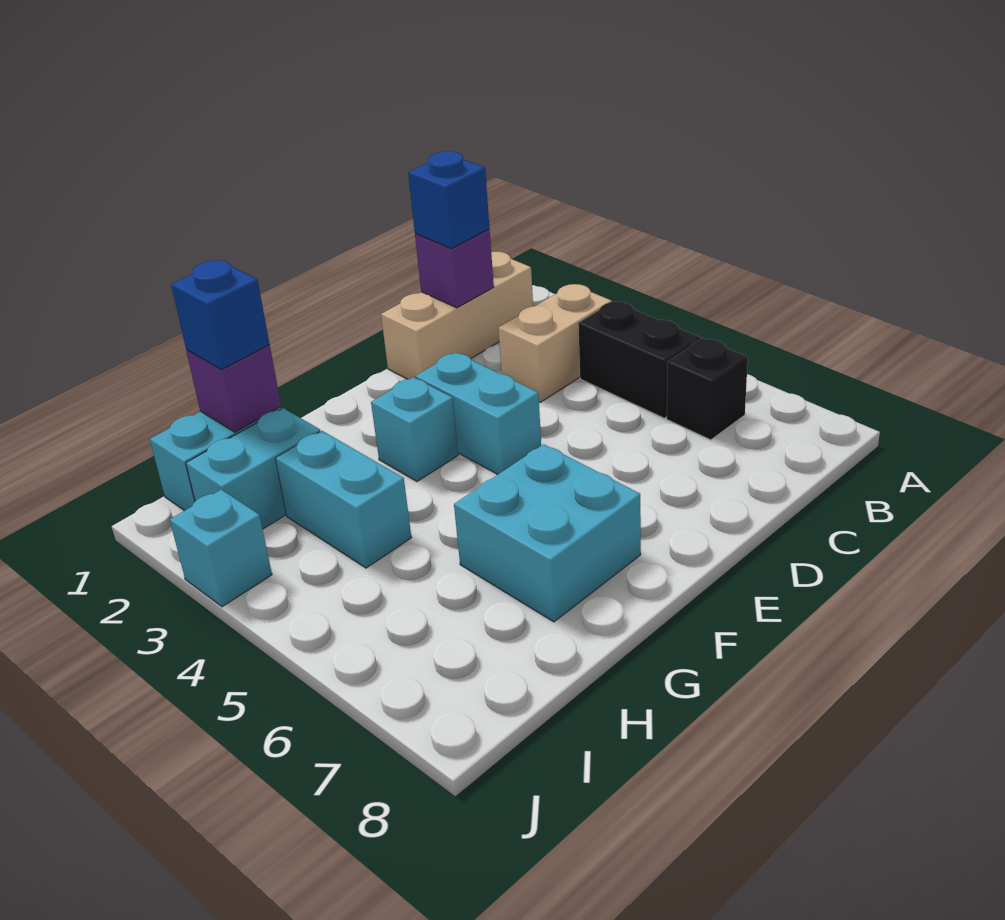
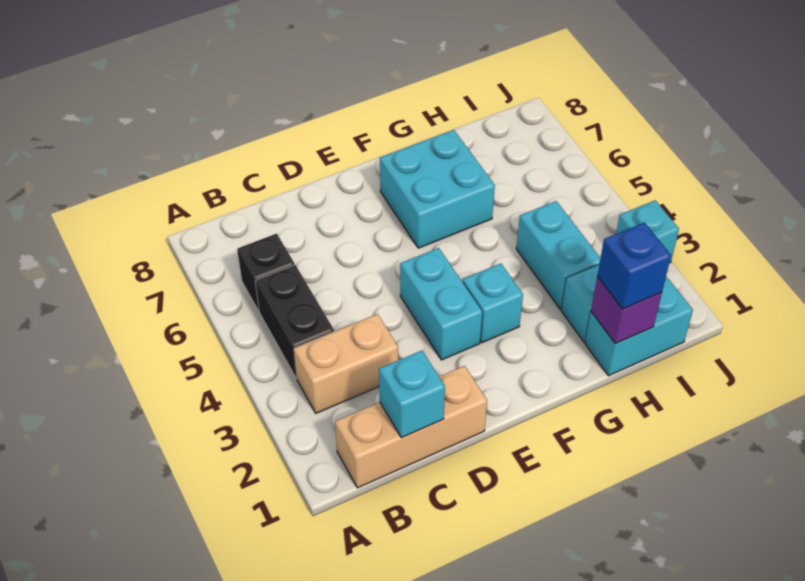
purple 1x1 brick [415,229,494,308] -> cyan 1x1 brick [379,351,445,438]
blue 1x1 brick [408,151,490,249] -> none

